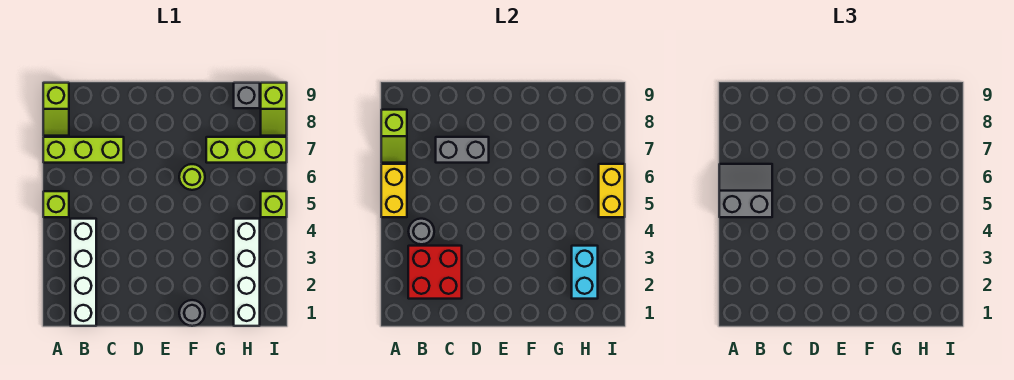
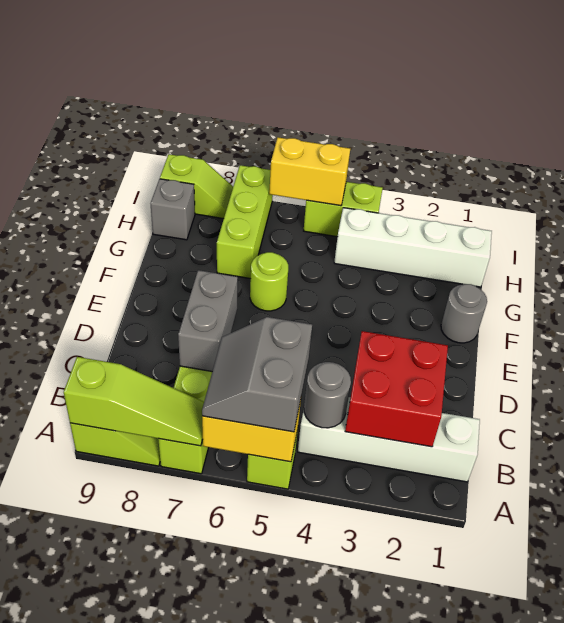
lime 1x2 slope [381,110,407,163] -> lime 1x3 slope [64,357,204,446]
cyan 1x2 brick [572,246,598,299] -> none
lime 1x1 brick [261,191,287,217] -> lime 1x2 brick [304,182,383,237]

